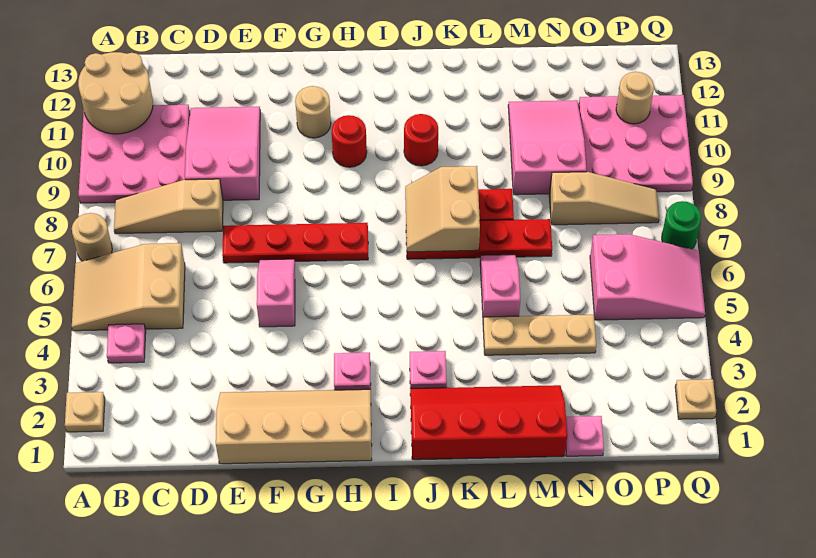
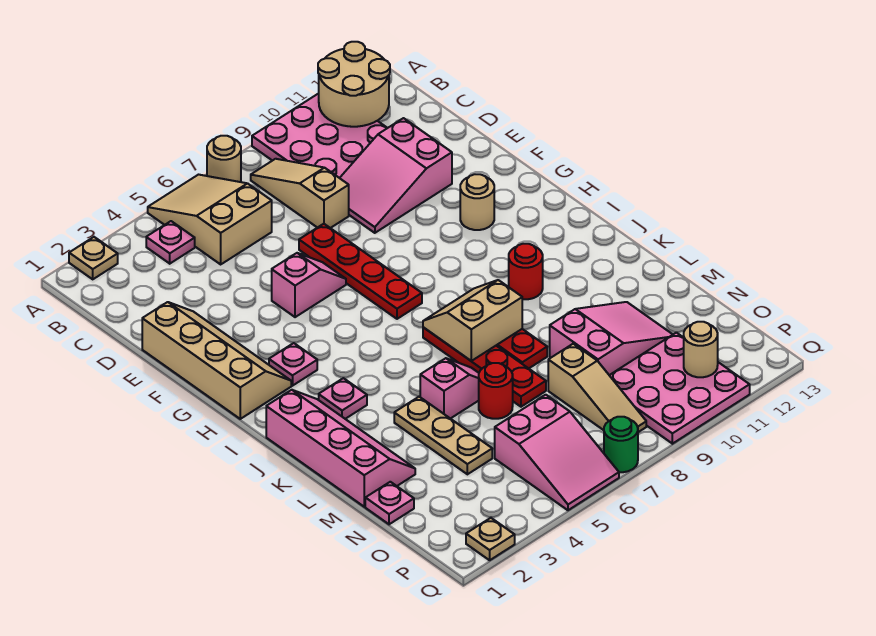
pink 2x3 slope [185,107,260,200] -> pink 2x3 slope turned to [340,118,452,233]
red 1x1 round brick [332,115,367,167] -> red 1x1 round brick moved to [479,363,513,419]
red 2x4 slope [410,385,567,460] -> pink 2x4 slope [266,390,415,507]

